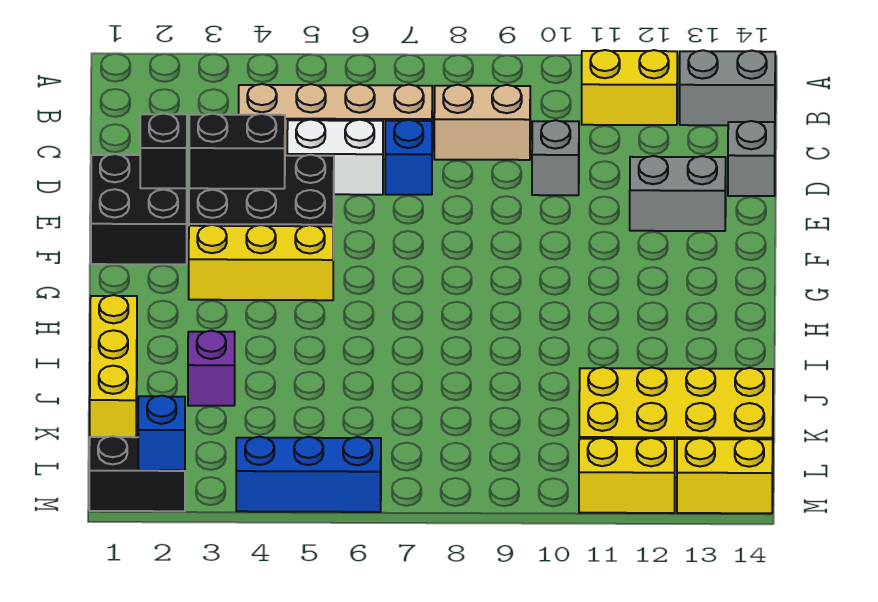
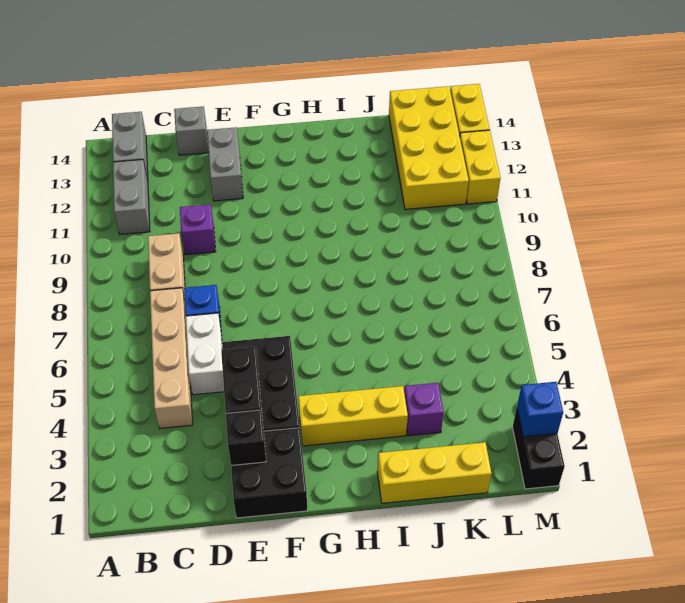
yellow 1x2 brick [582,50,677,125] -> grey 1x2 brick [113,160,150,234]
grey 1x1 brick [532,120,579,195] -> purple 1x1 brick [180,204,216,255]
yellow 1x3 brick [189,225,333,300] -> yellow 1x3 brick turned to [298,386,408,446]
blue 1x3 brick [236,437,381,512] -> none

